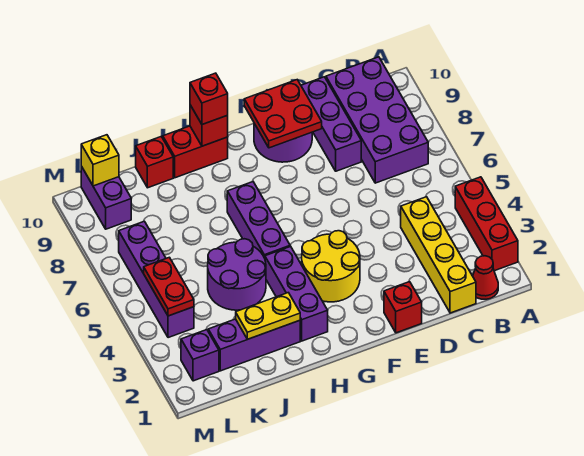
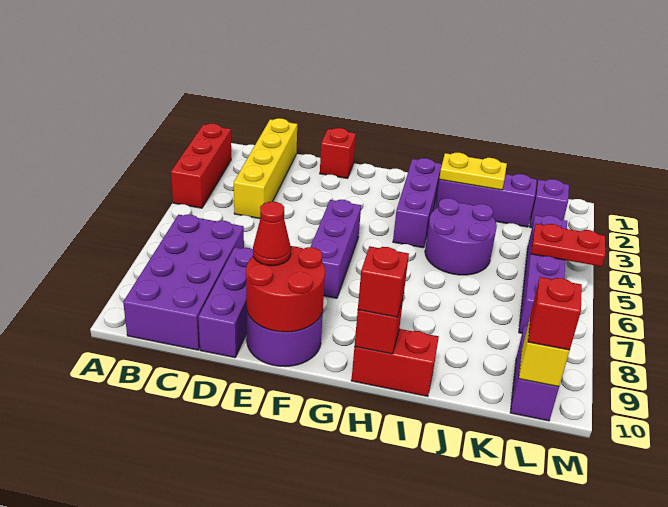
red 1x1 cone [473,256,498,299] -> red 1x1 cone moved to [253,202,291,266]
red 2x2 plate [244,80,322,148] -> red 2x2 round brick [246,246,325,332]
yellow 2x2 round brick [302,231,360,302] -> none
purple 1x3 brick [227,182,290,258] -> purple 1x3 brick moved to [311,200,361,298]
red 1x1 brick [136,137,173,188] -> red 1x1 brick moved to [528,277,582,350]
red 1x2 plate [144,257,194,316] -> red 1x2 plate turned to [531,224,605,267]

